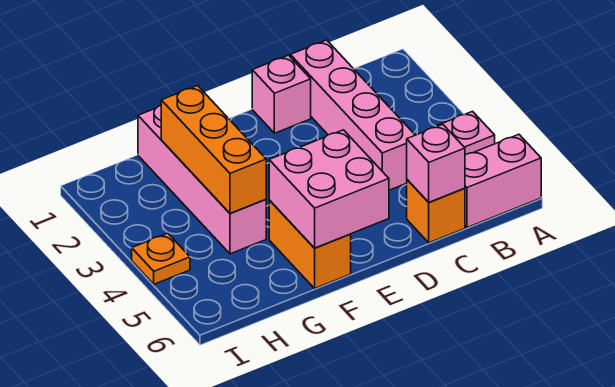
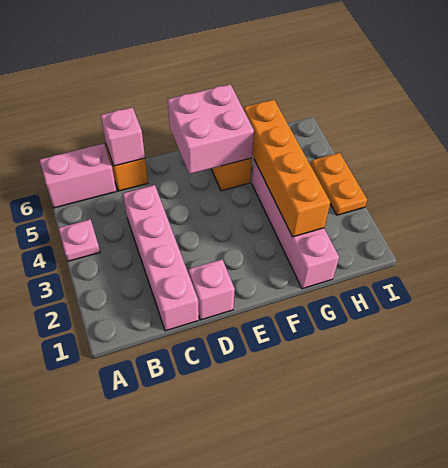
orange 1x3 brick [161,86,266,214] -> orange 1x4 brick [244,100,330,237]
orange 1x1 plate [132,233,190,284] -> orange 1x2 plate [311,153,367,215]

